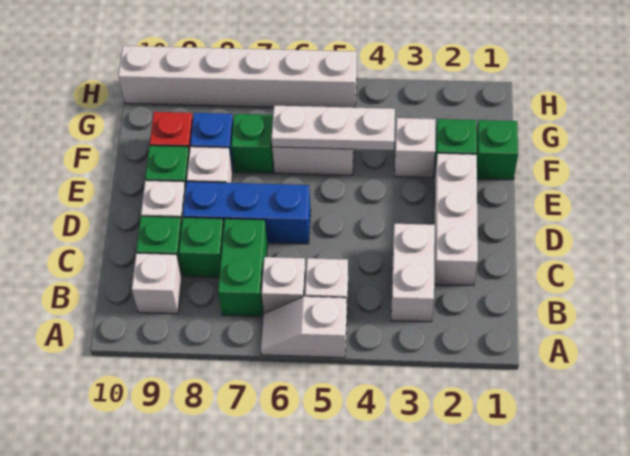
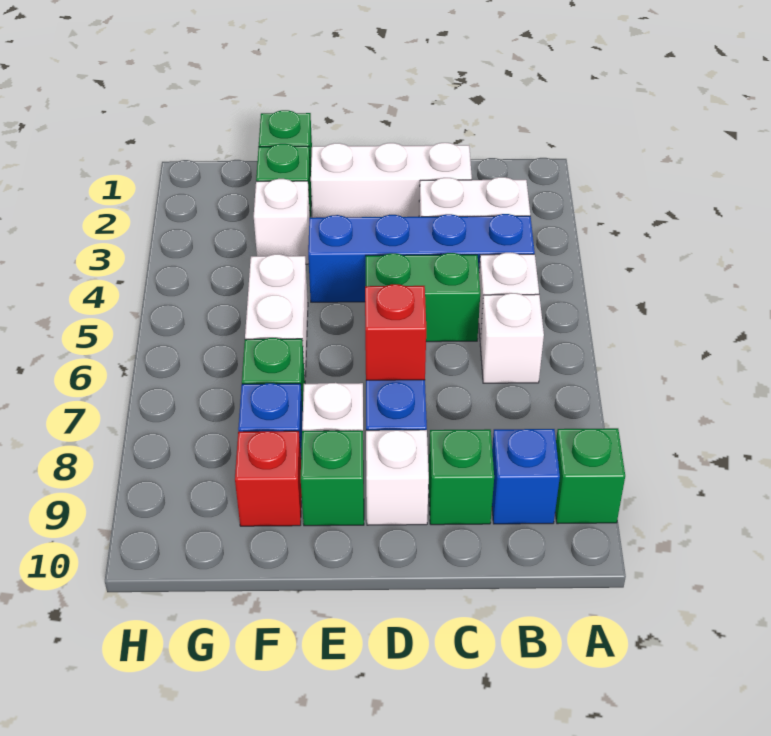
white 1x2 slope [261,296,347,358] -> none
none -> blue 1x4 brick [308,214,535,302]
green 1x2 brick [218,219,267,316] -> green 1x2 brick moved to [366,253,480,342]
white 1x1 brick [132,253,182,314] -> blue 1x1 brick [492,429,560,524]
green 1x1 brick [179,218,224,278] -> green 1x1 brick moved to [555,428,625,524]
none -> red 1x1 brick [365,284,426,380]
white 1x3 plate [271,106,395,150] -> none
white 1x6 brick [118,46,357,108] -> none

